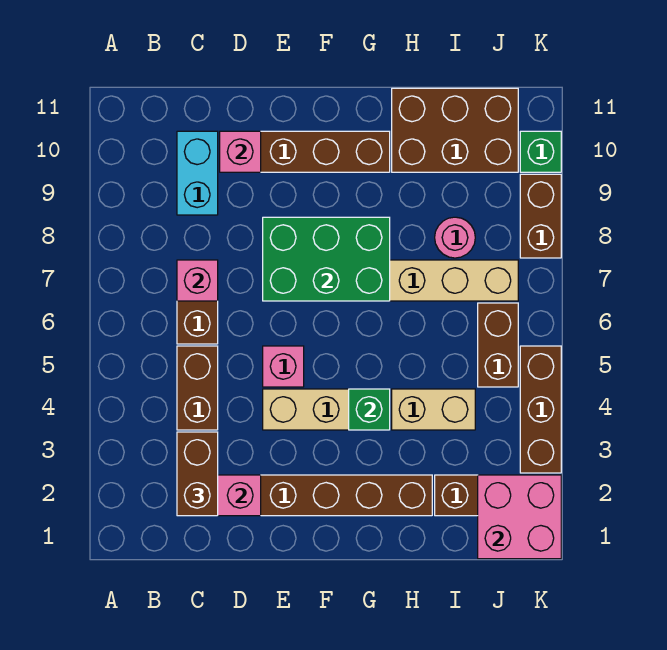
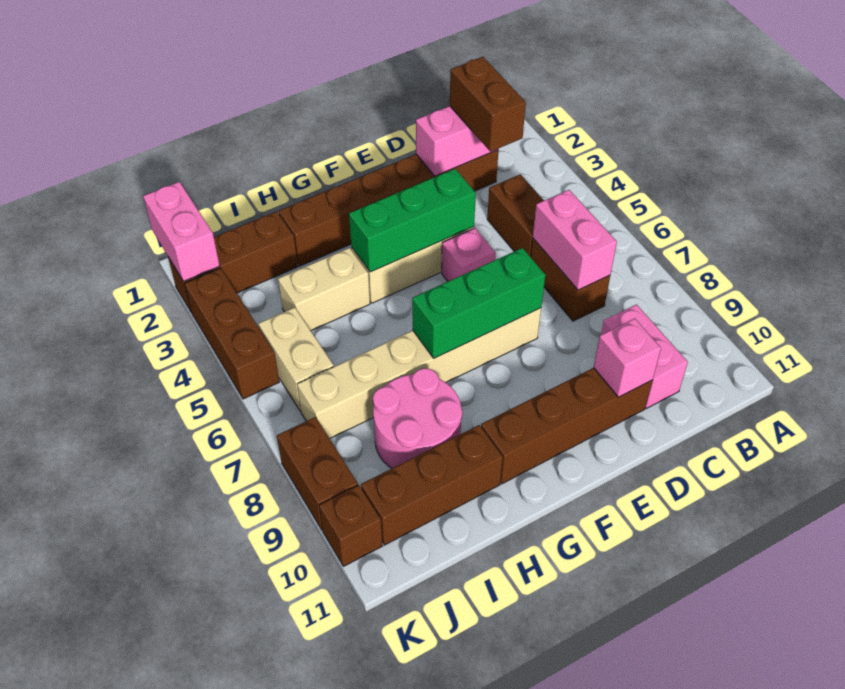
pink 1x1 brick [177,260,218,301] -> pink 1x2 brick [533,190,617,290]
cyan 1x2 brick [177,131,218,215] -> pink 1x2 brick [601,305,688,408]
green 2x3 brick [263,217,390,301] -> green 1x3 brick [412,248,545,358]
green 1x1 brick [349,389,390,430] -> green 1x3 brick [349,169,476,272]
brown 2x3 brick [392,88,518,172] -> brown 1x3 brick [361,425,503,545]
pink 1x1 round brick [435,217,475,258] -> pink 2x2 round brick [373,368,462,468]
pink 2x2 brick [478,475,561,559] -> pink 1x2 brick [143,182,220,282]
brown 1x2 brick [478,303,518,387] -> tan 1x2 brick [258,307,334,412]
green 1x1 brick [520,131,561,172] -> brown 1x1 brick [319,485,382,566]

